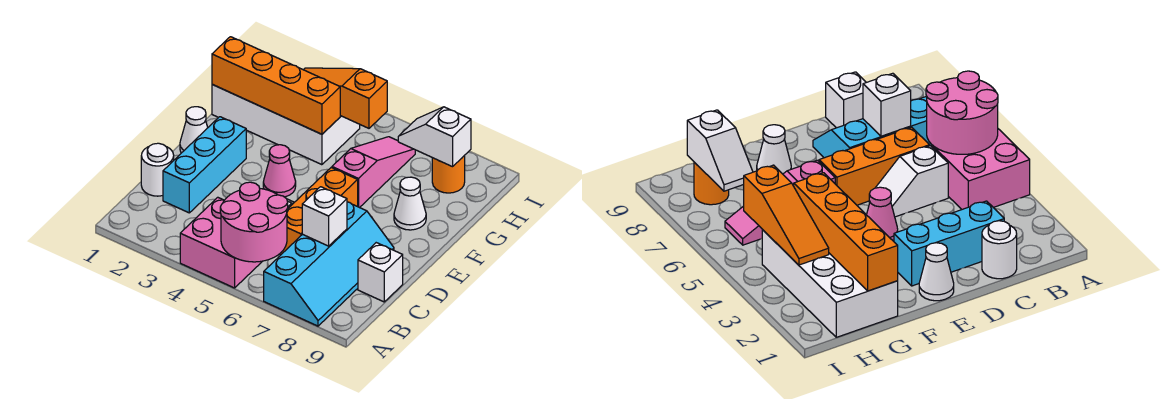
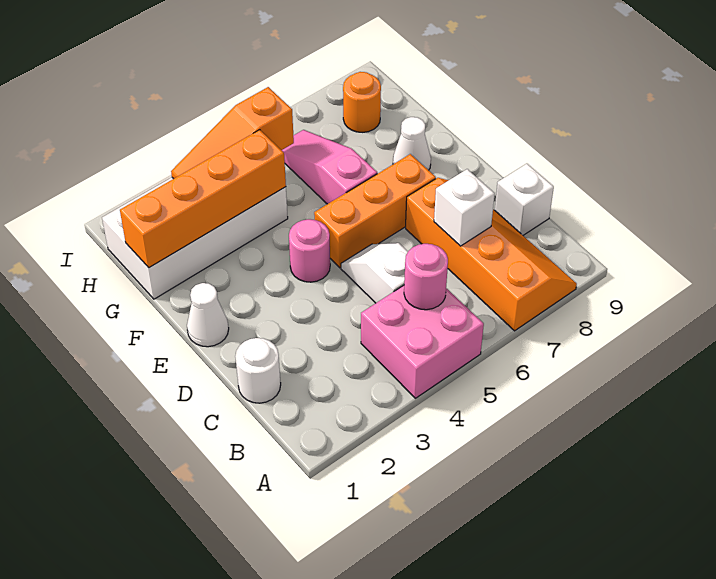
pink 2x2 round brick [220,182,288,262] -> pink 1x1 round brick [404,244,448,310]
cyan 2x4 slope [264,202,394,326] -> orange 2x4 slope [406,178,577,331]
cyan 1x3 brick [163,117,246,213] -> none
orange 1x3 brick [280,168,358,255] -> orange 1x3 brick turned to [314,154,436,268]
pink 1x1 cone [263,145,296,197] -> pink 1x1 round brick [289,219,330,282]
white 1x2 slope [398,107,471,167] -> none

